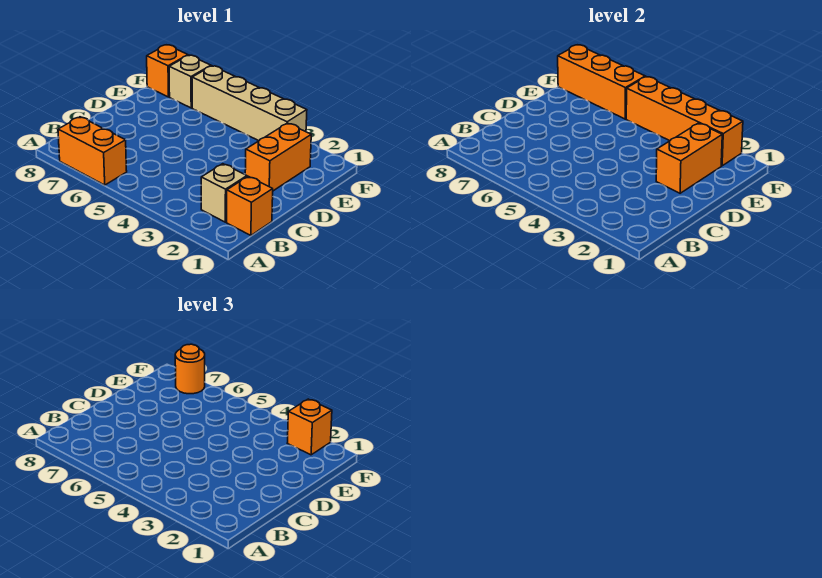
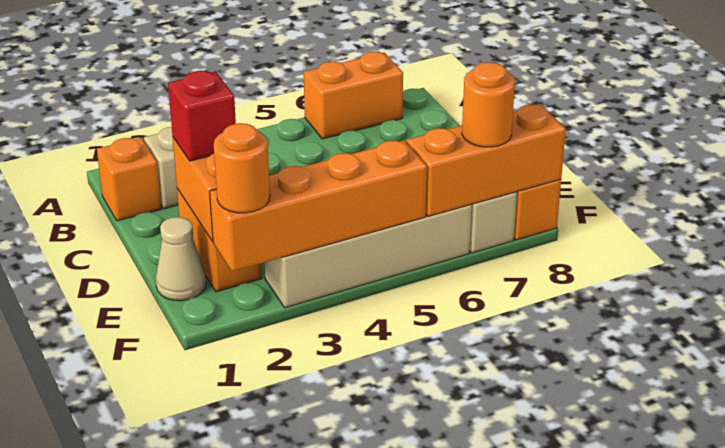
none -> red 1x1 brick [168,71,236,161]
none -> tan 1x1 cone [156,217,206,301]
orange 1x1 brick [288,399,332,455] -> orange 1x1 round brick [214,123,270,213]

